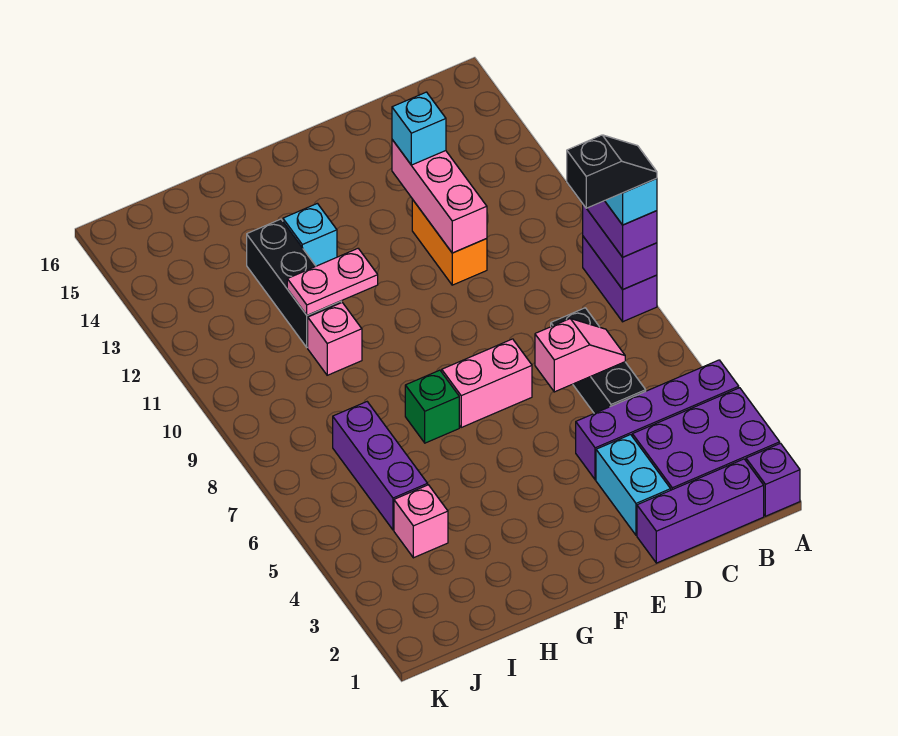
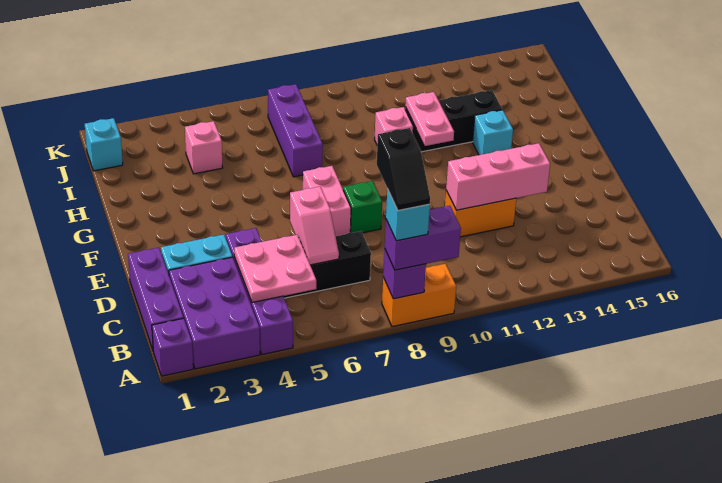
purple 1x2 brick [583,237,657,322] -> orange 1x2 brick [382,264,456,327]
purple 1x2 brick [583,205,657,289] -> purple 1x1 brick [383,250,426,299]
none -> pink 2x2 plate [234,235,316,302]
cyan 1x1 brick [392,92,446,165] -> cyan 1x1 brick moved to [85,118,123,171]
green 1x1 brick [405,370,459,443] -> green 1x1 brick moved to [343,181,382,233]
purple 1x3 brick [333,402,428,530] -> purple 1x3 brick turned to [268,84,323,177]

